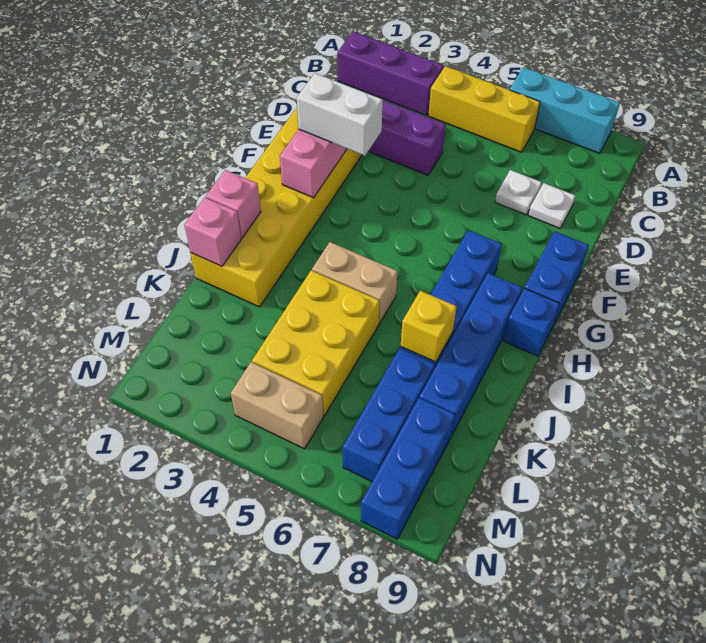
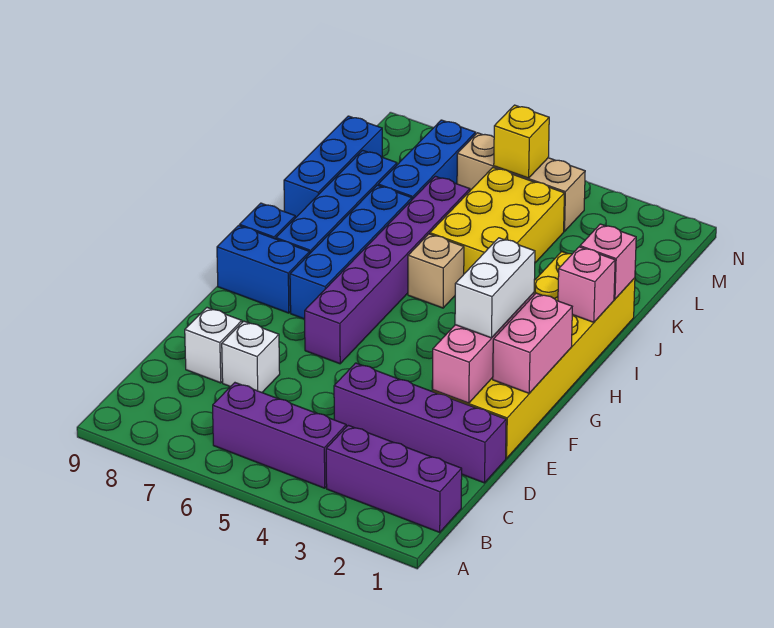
cyan 1x3 brick [510,67,620,153] -> none
yellow 1x3 brick [428,66,540,152] -> purple 1x3 brick [213,383,346,488]
white 1x1 plate [495,170,542,215] -> white 1x1 brick [222,321,280,392]
white 1x1 plate [528,183,575,228] -> white 1x1 brick [185,308,242,383]
none -> pink 1x2 brick [493,293,572,393]
white 1x2 brick [297,73,383,156] -> white 1x2 brick turned to [455,238,535,338]
none -> purple 1x6 brick [305,176,470,364]
blue 1x2 brick [525,231,589,325] -> blue 1x2 brick turned to [217,226,310,313]
tan 1x2 brick [312,242,398,324] -> tan 1x1 brick [408,234,464,308]
yellow 1x1 brick [400,291,457,362] -> yellow 1x1 brick moved to [494,105,549,178]
blue 1x3 brick [361,398,455,539] -> blue 1x3 brick moved to [284,116,382,218]
tan 1x2 brick [231,362,323,449] -> tan 1x3 brick [457,133,585,231]

